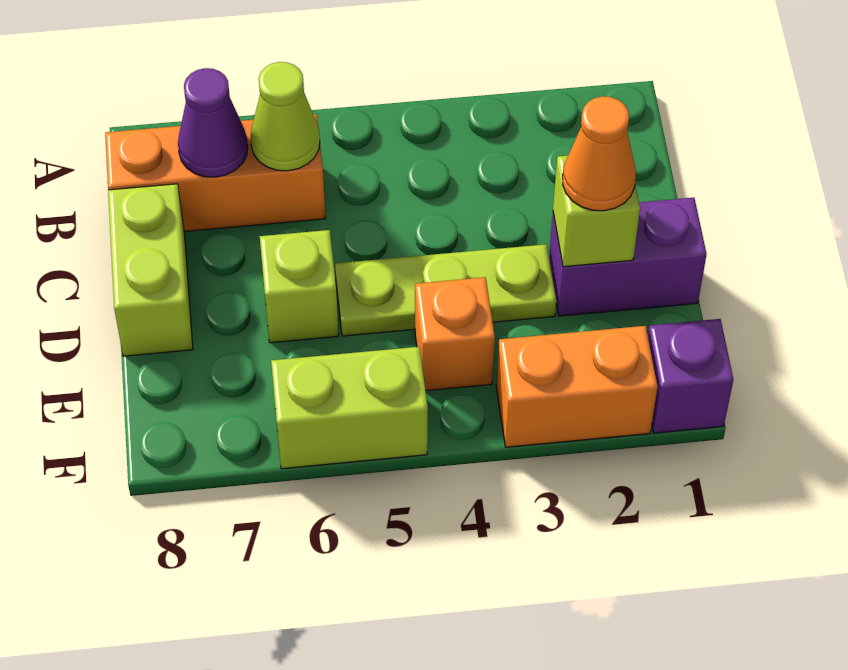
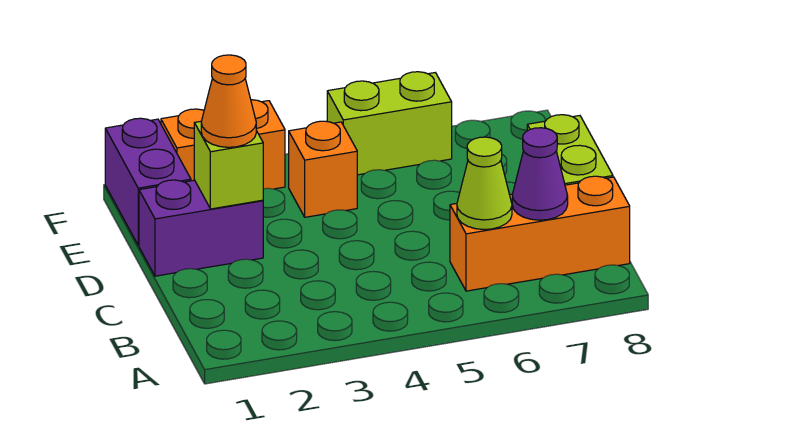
lime 1x3 plate [335,244,556,336] -> none
lime 1x1 brick [260,230,339,343] -> none
purple 1x1 brick [648,319,734,433] -> purple 1x2 brick [105,118,191,245]

